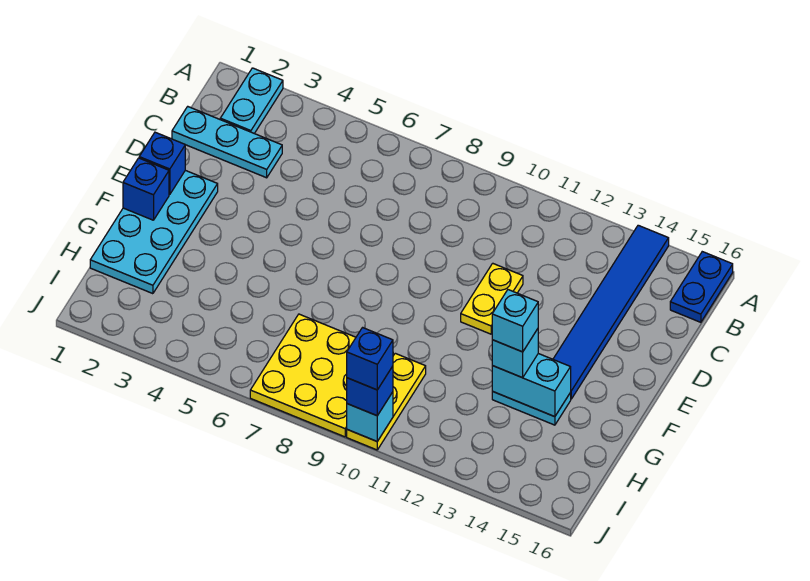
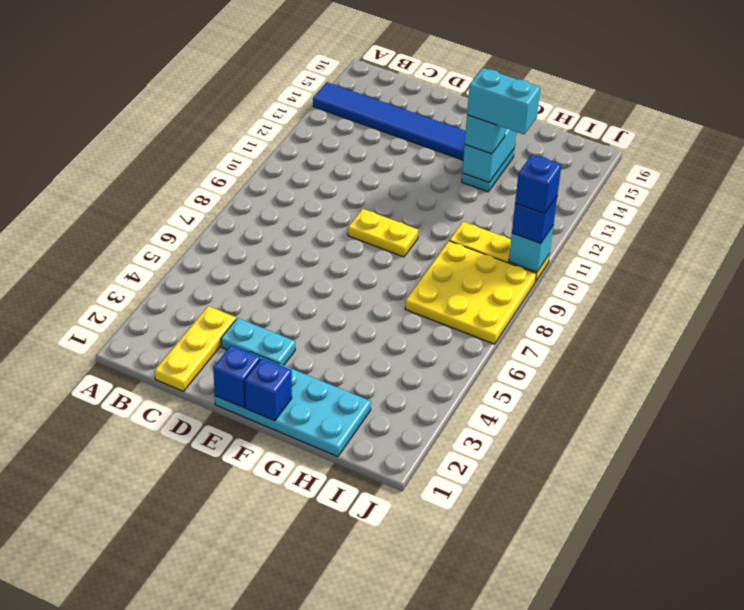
cyan 1x2 plate [220,68,283,134] -> cyan 1x2 plate moved to [221,318,295,365]
blue 1x2 plate [670,252,733,322] -> none
cyan 1x3 plate [172,107,282,178] -> yellow 1x3 plate [155,306,236,391]
yellow 1x2 plate [461,263,523,334] -> yellow 1x2 plate moved to [348,209,418,257]
cyan 1x1 brick [492,290,538,352] -> cyan 1x2 brick [467,68,540,134]

